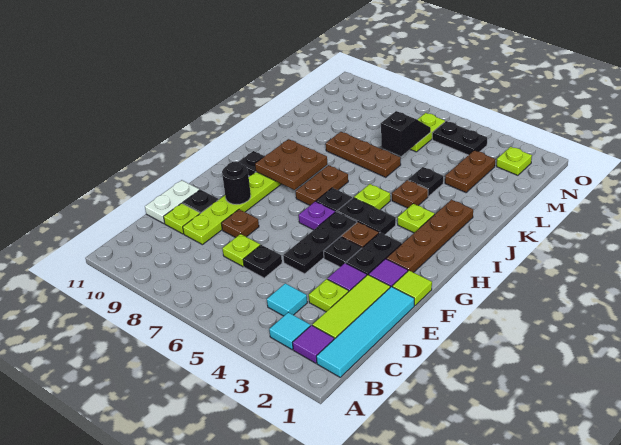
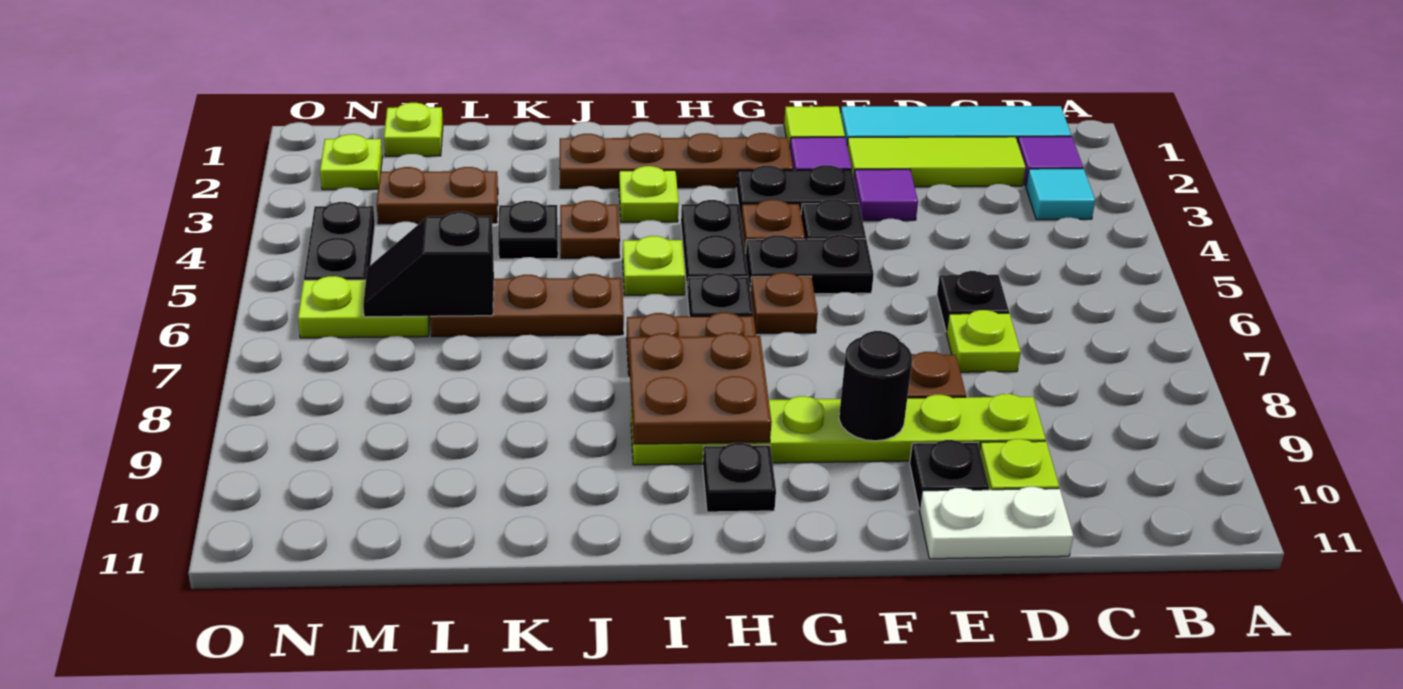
cyan 1x1 tile [267,283,307,316] -> none
lime 1x1 plate [309,279,349,312] -> lime 1x1 plate moved to [384,103,443,156]
black 1x3 plate [283,212,357,274] -> black 1x2 plate [746,235,874,294]
purple 1x1 plate [299,201,335,230] -> brown 1x1 plate [751,273,818,333]
brown 1x3 plate [326,132,401,177] -> brown 1x3 plate turned to [430,274,624,337]

